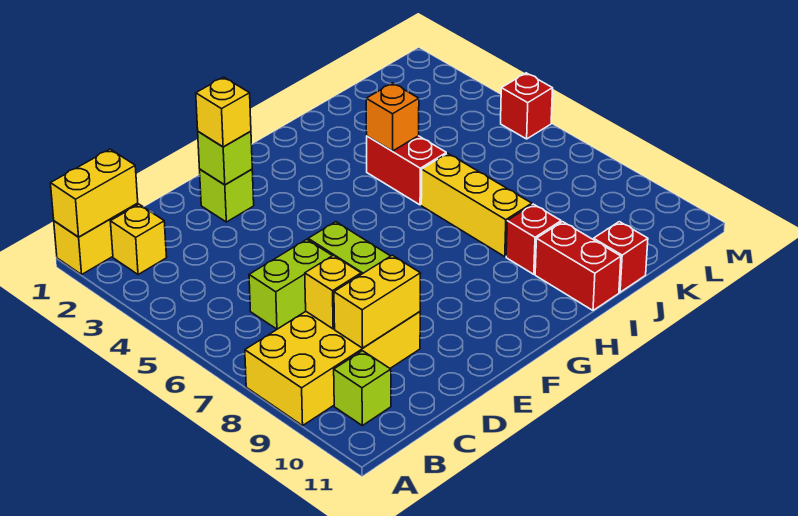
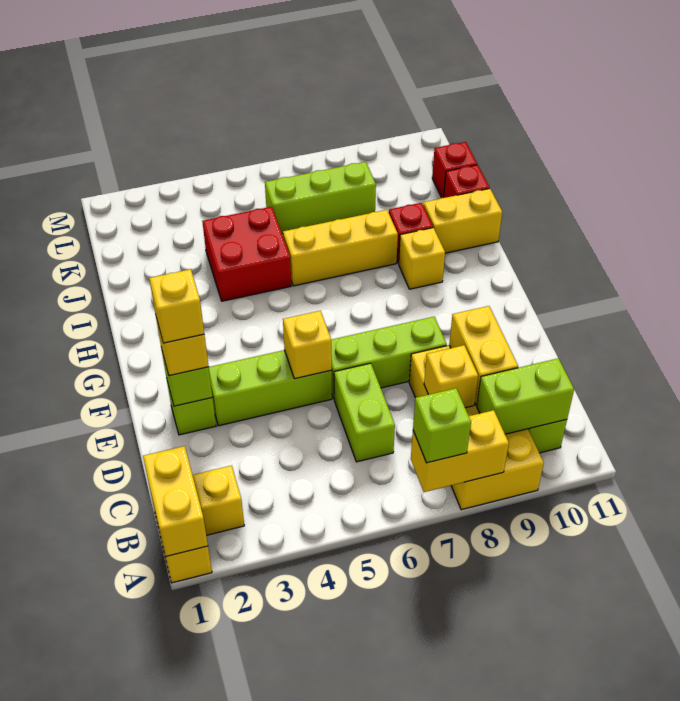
none -> yellow 1x2 brick [411,410,509,492]
none -> lime 1x1 brick [413,388,471,463]
none -> lime 1x2 brick [477,358,574,434]
none -> yellow 1x1 brick [149,269,204,343]
none -> lime 1x3 brick [209,350,332,426]
none -> yellow 1x1 brick [283,311,332,379]
none -> yellow 1x1 brick [399,228,445,289]
red 1x2 brick [367,136,446,205] -> red 2x2 brick [202,207,291,301]
orange 1x1 brick [366,83,419,151] -> none
red 1x2 brick [535,222,621,310] -> yellow 1x2 brick [423,188,502,253]
none -> lime 1x3 brick [265,162,376,234]
red 1x1 brick [501,73,553,139] -> red 1x1 brick moved to [432,142,477,198]

